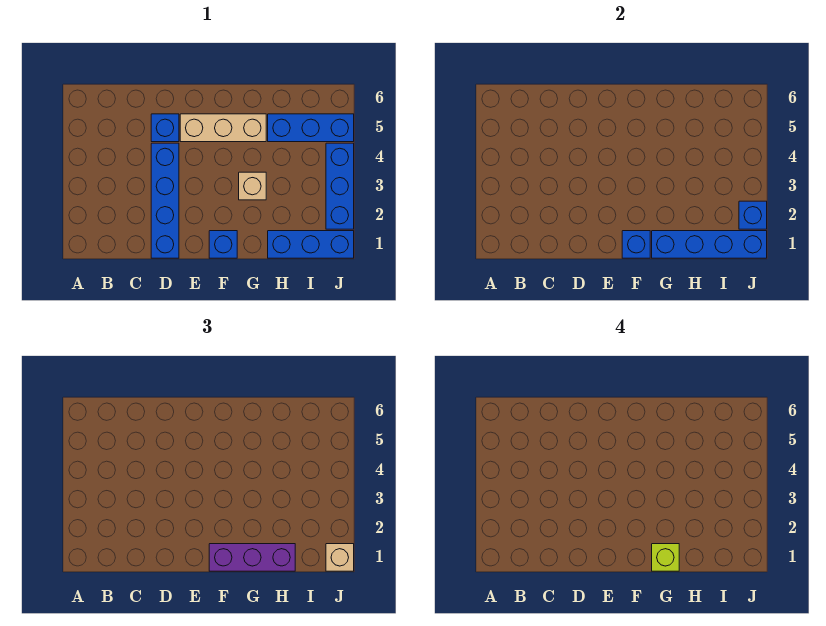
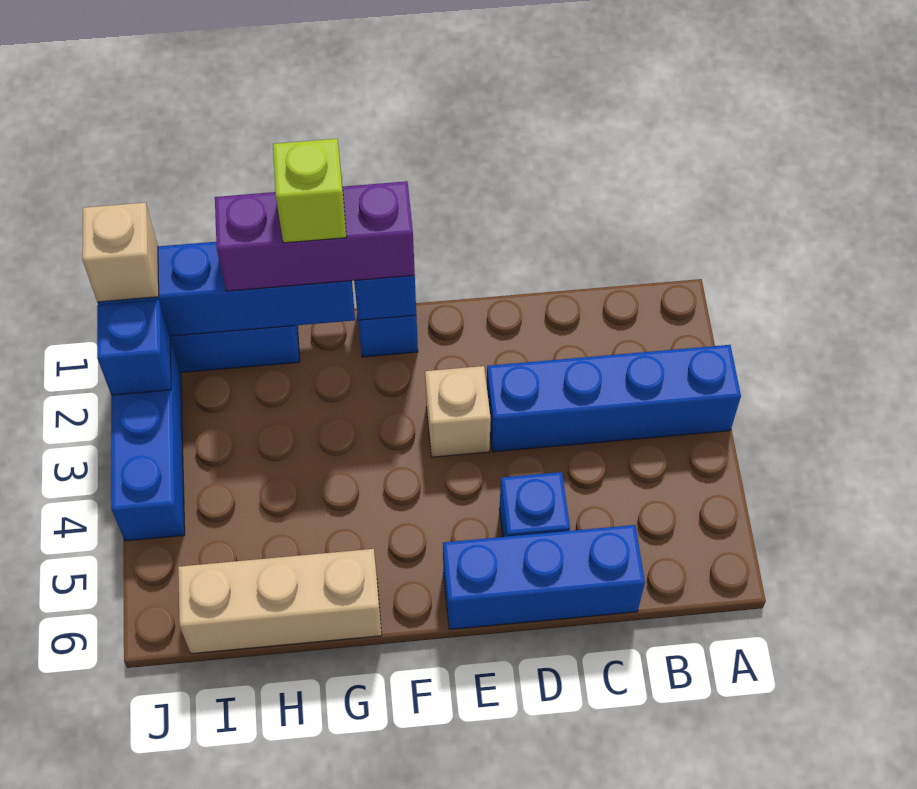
blue 1x4 brick [151,143,179,258] -> blue 1x4 brick turned to [487,345,741,452]
tan 1x3 brick [180,114,266,142] -> tan 1x3 brick moved to [178,549,382,654]
tan 1x1 brick [239,172,266,200] -> tan 1x1 brick moved to [425,366,491,457]
blue 1x3 brick [268,114,354,142] -> blue 1x3 brick moved to [443,525,645,629]

